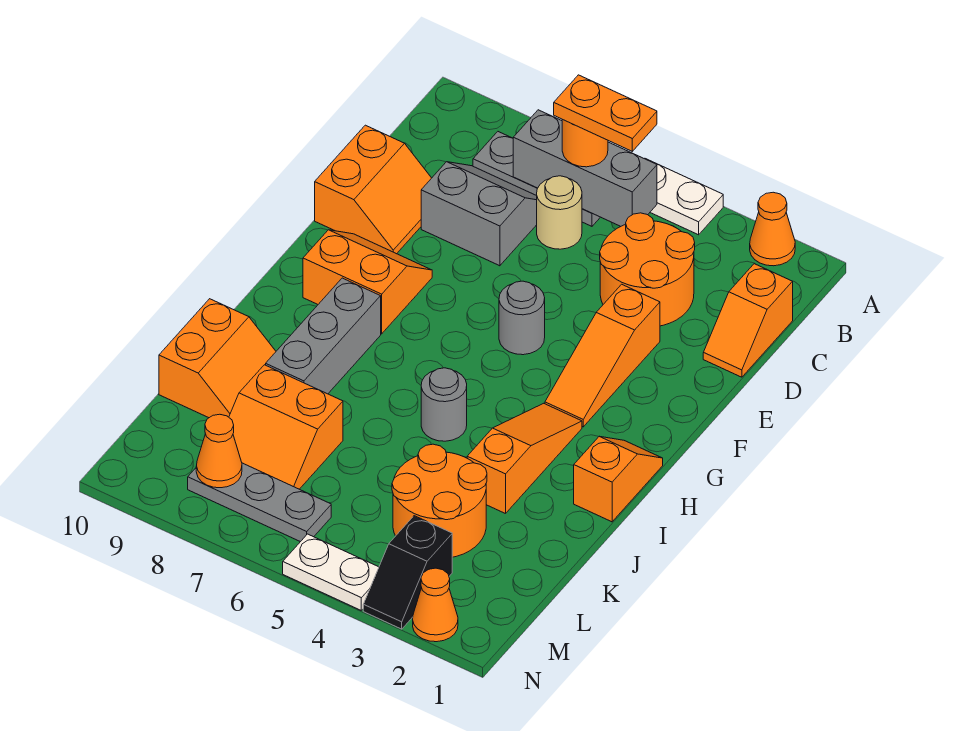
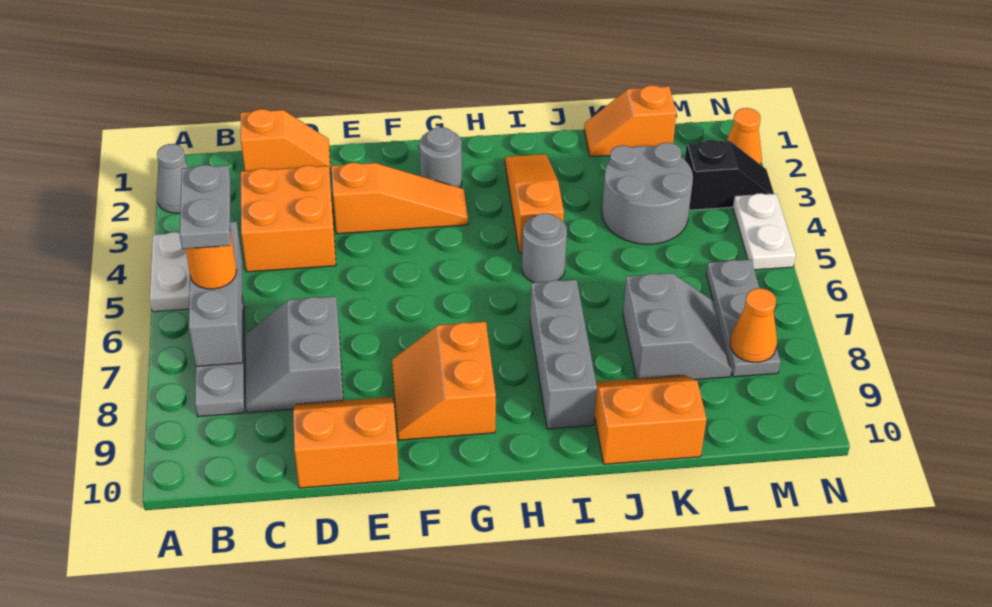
orange 1x1 cone [750,192,795,266] -> grey 1x1 cone [156,144,189,213]
orange 1x2 plate [554,75,657,151] -> grey 1x2 plate [180,165,231,249]
orange 2x2 round brick [600,213,695,326] -> orange 2x2 brick [241,165,336,272]
tan 1x1 round brick [537,176,582,249] -> none
grey 1x1 round brick [499,281,545,355] -> grey 1x1 round brick moved to [420,127,462,188]
orange 1x2 slope [574,436,663,522] -> orange 1x2 slope moved to [584,85,676,157]
orange 1x3 slope [467,403,582,514] -> orange 1x3 slope turned to [505,154,564,253]
grey 1x3 brick [266,278,381,394] -> grey 1x3 brick turned to [530,280,597,429]
orange 2x2 round brick [392,444,487,557] -> grey 2x2 round brick [602,143,693,244]
orange 2x2 slope [229,365,343,489] -> grey 2x2 slope [623,273,732,380]

